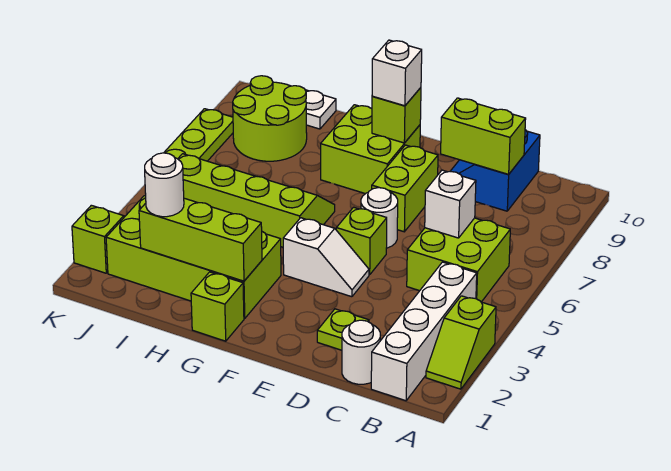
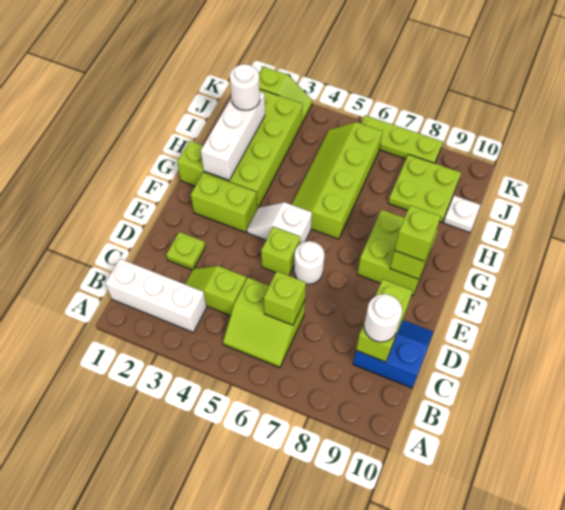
lime 1x2 slope [426,296,496,389] -> lime 1x2 slope moved to [185,266,246,316]
white 1x4 brick [371,262,477,401] -> white 1x3 brick [105,259,207,332]
lime 2x2 brick [407,218,510,302] -> lime 2x2 slope [223,277,305,368]
white 1x1 round brick [342,320,380,384] -> white 1x1 round brick moved to [364,294,402,342]
white 1x1 brick [425,170,476,238] -> lime 1x1 brick [264,271,306,325]
white 1x2 slope [283,218,369,297] -> white 1x2 slope turned to [247,202,312,244]
lime 1x2 brick [372,145,438,232] -> lime 1x2 brick moved to [191,172,257,232]
white 1x1 brick [372,40,422,106] -> lime 1x1 brick [394,205,441,261]
lime 1x3 brick [139,198,262,281] -> white 1x3 brick [201,92,265,180]
lime 2x4 slope [178,154,335,247] -> lime 2x4 slope turned to [292,122,383,239]
lime 2x2 round brick [233,76,307,161] -> lime 2x2 plate [388,154,461,223]

